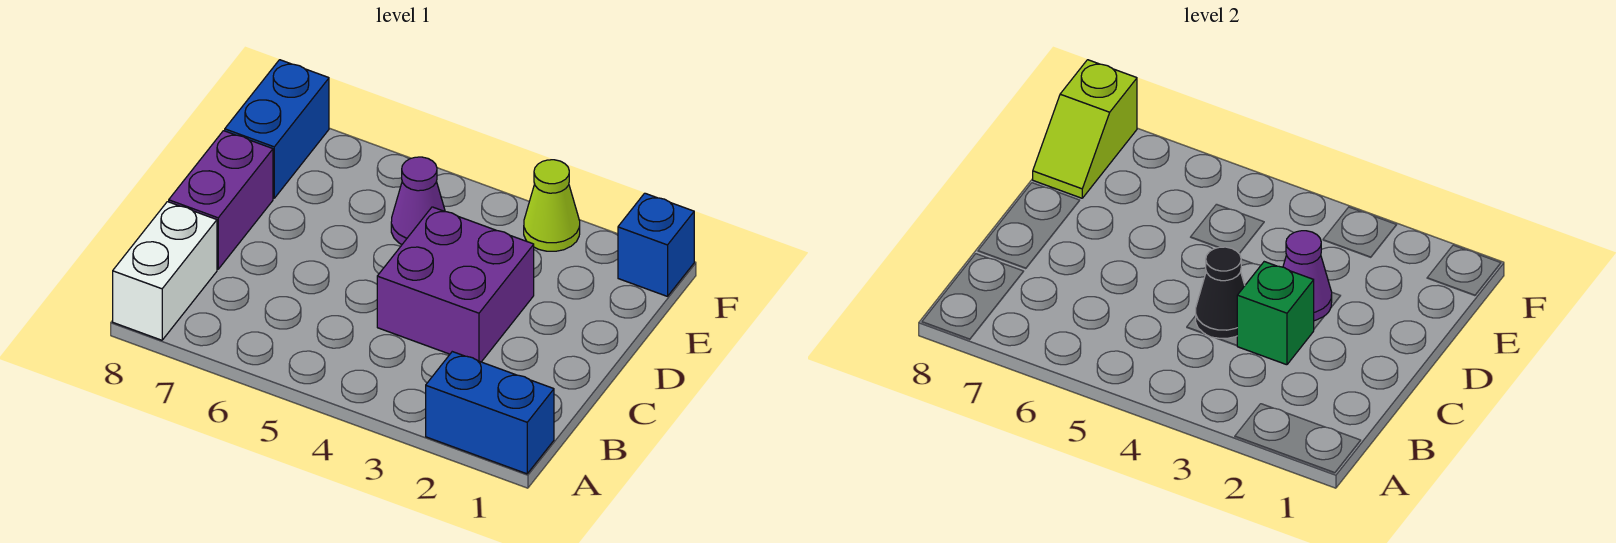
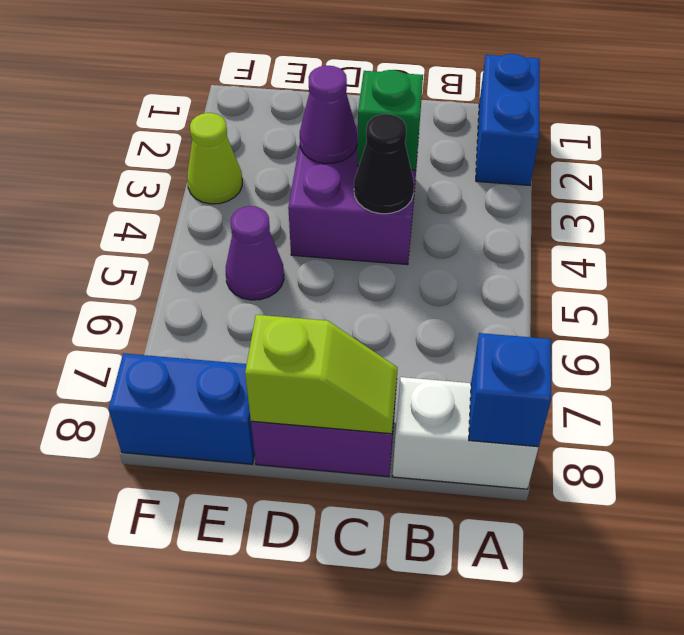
lime 1x2 slope [1033,60,1137,198] -> lime 1x2 slope moved to [245,315,398,434]
blue 1x1 brick [618,193,694,296] -> blue 1x1 brick moved to [469,333,551,447]

